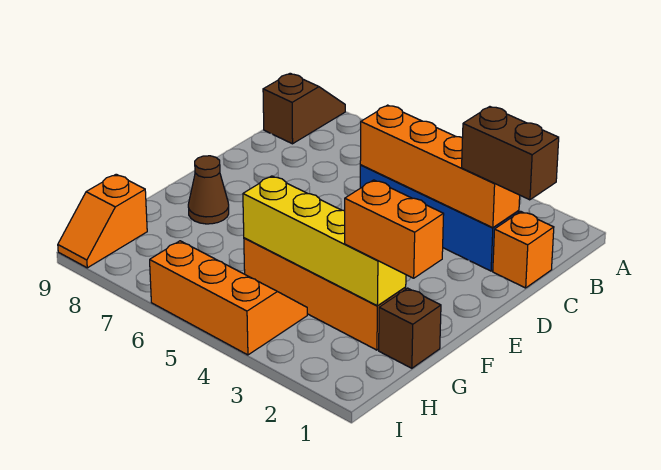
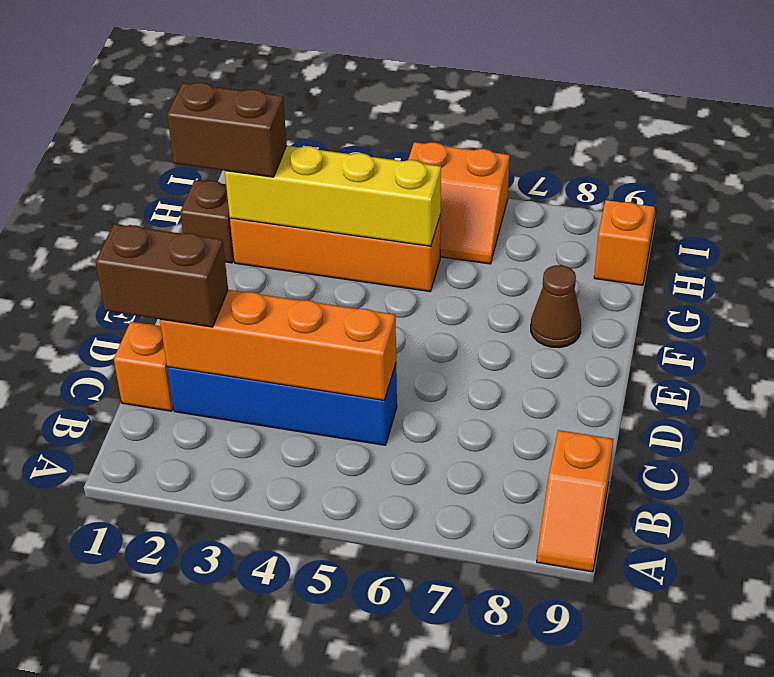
brown 1x2 slope [263,73,345,144] -> orange 1x2 slope [537,430,614,572]
orange 1x2 brick [345,180,444,278] -> brown 1x2 brick [167,83,287,177]
orange 2x3 slope [150,241,307,355] -> orange 2x2 slope [408,142,510,264]

